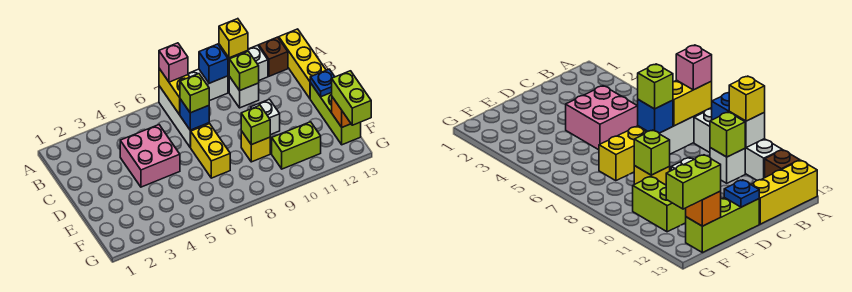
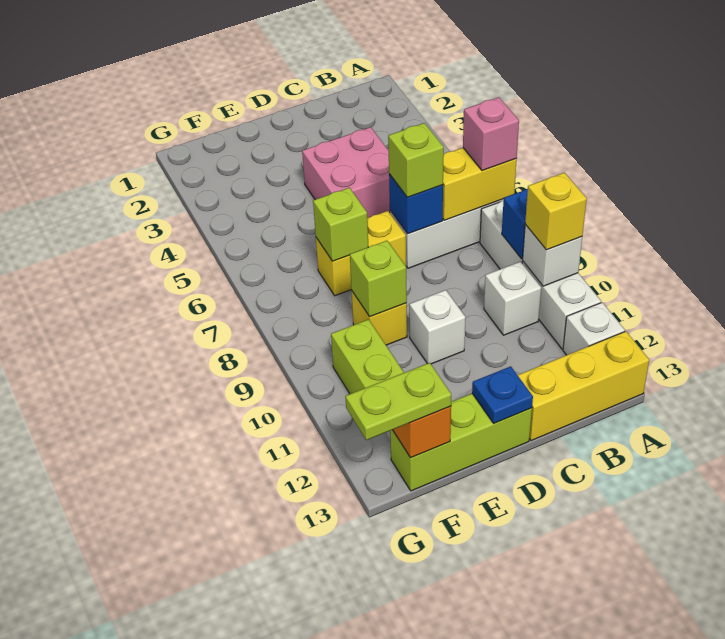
brown 1x1 brick [259,37,288,76] -> white 1x1 brick [563,303,625,355]
lime 1x1 brick [229,51,259,91] -> lime 1x1 brick moved to [313,188,368,261]
lime 1x2 brick [332,71,371,125] -> lime 1x2 plate [345,363,451,440]

